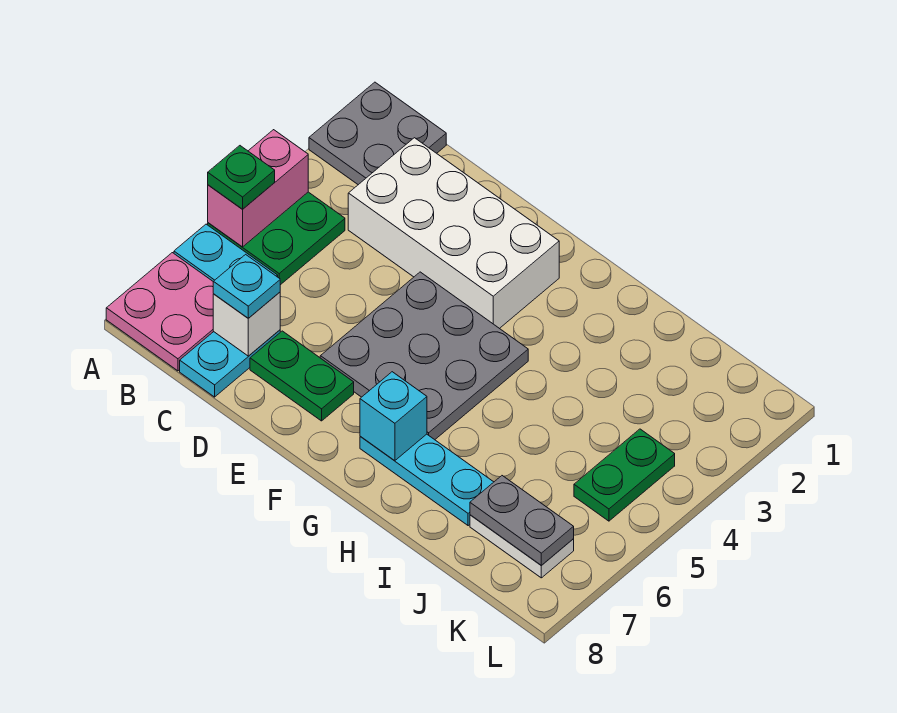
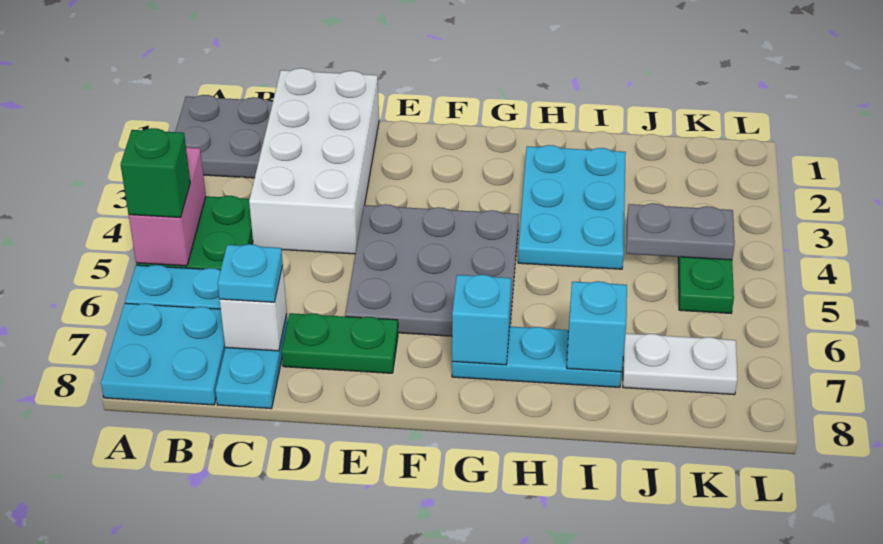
green 1x1 plate [208,146,275,209] -> green 1x1 brick [121,128,190,218]
pink 2x2 plate [106,253,214,371] -> cyan 2x2 plate [101,303,225,405]
white 2x4 brick [348,138,559,329] -> white 2x4 brick turned to [249,68,379,254]
none -> cyan 2x3 plate [518,145,626,269]
none -> cyan 1x1 brick [567,281,627,372]
grey 1x2 plate [470,476,574,565] -> grey 1x2 plate moved to [626,203,735,260]

